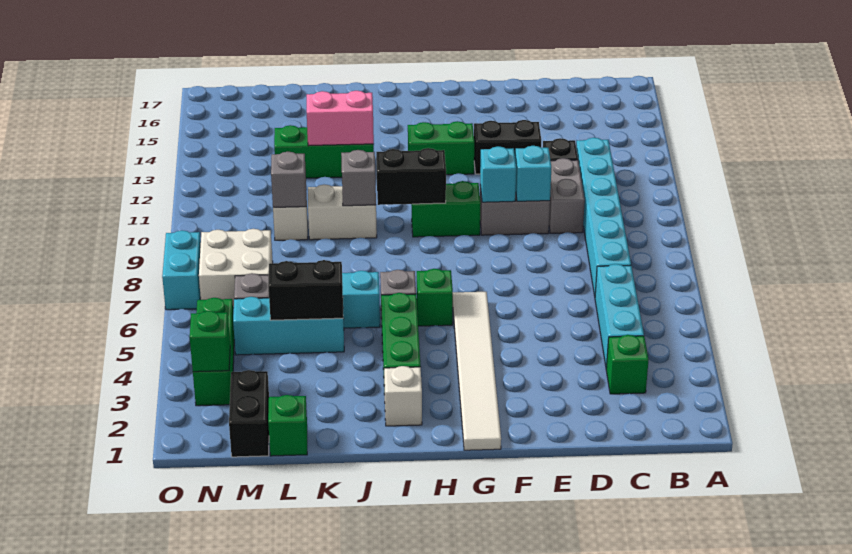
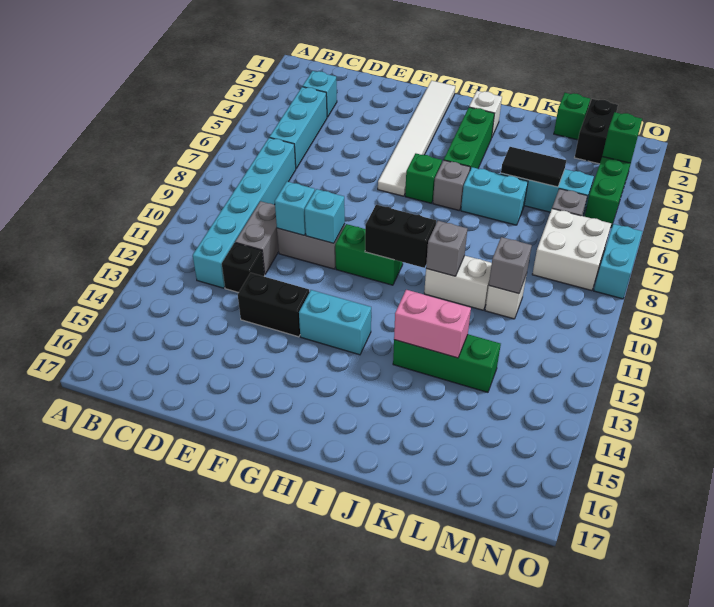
green 1x1 brick [606,335,649,394] -> cyan 1x1 brick [303,71,337,117]
green 1x2 brick [408,121,474,175] -> cyan 1x2 brick [299,290,371,355]
black 1x2 brick [268,260,343,320] -> black 1x2 tile [501,147,566,187]

